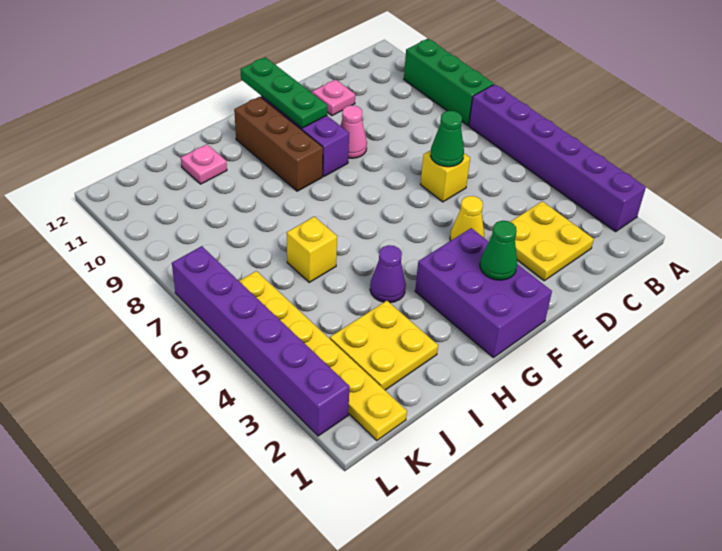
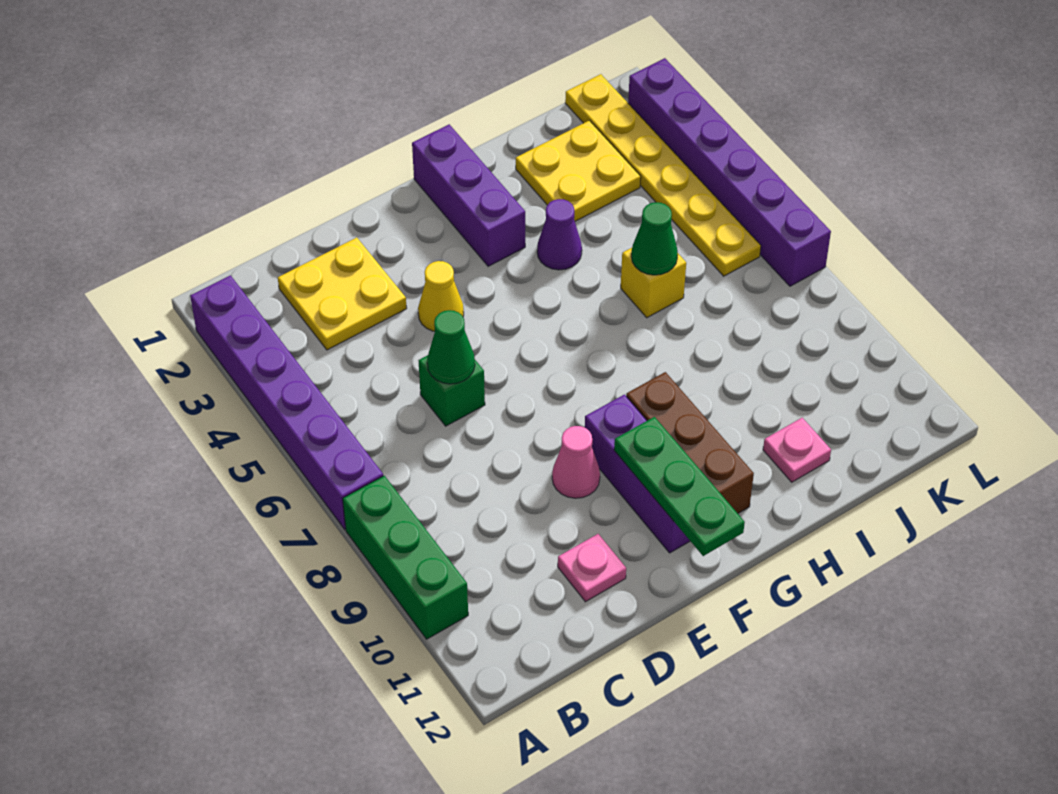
yellow 1x1 brick [420,150,470,202] -> green 1x1 brick [418,355,485,426]
purple 2x3 brick [415,228,552,358] -> purple 1x3 brick [412,124,525,266]
green 1x1 cone [480,221,517,280] -> green 1x1 cone moved to [631,202,678,275]

